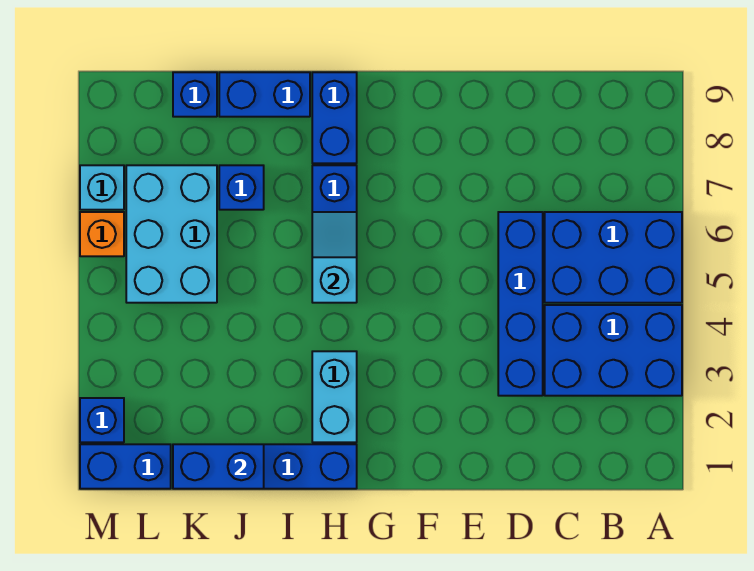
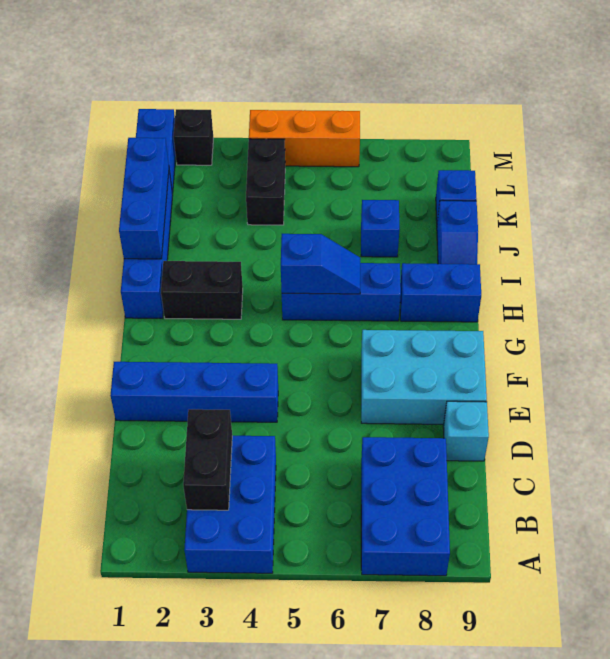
blue 2x3 brick [545,212,682,303] -> blue 2x3 brick moved to [361,437,450,576]
none -> black 1x2 brick [183,409,232,510]
blue 1x4 brick [498,212,543,396] -> blue 1x4 brick moved to [110,362,278,422]
cyan 1x2 brick [312,351,357,442] -> black 1x2 brick [161,261,243,319]
cyan 1x2 slope [312,212,357,303] -> blue 1x2 slope [281,234,360,294]
blue 1x2 brick [219,72,310,117] -> blue 1x2 slope [437,201,478,264]
blue 1x2 brick [173,444,264,489] -> blue 1x3 brick [119,138,169,259]
none -> black 1x2 brick [246,139,285,225]
cyan 2x3 brick [126,165,217,303] -> cyan 2x3 brick moved to [361,330,487,424]
blue 1x1 brick [80,398,124,442] -> black 1x1 brick [173,109,213,165]
orange 1x1 brick [80,212,124,256] -> orange 1x3 brick [249,110,360,167]
cyan 1x1 brick [80,165,124,210] -> cyan 1x1 brick moved to [443,401,489,461]

